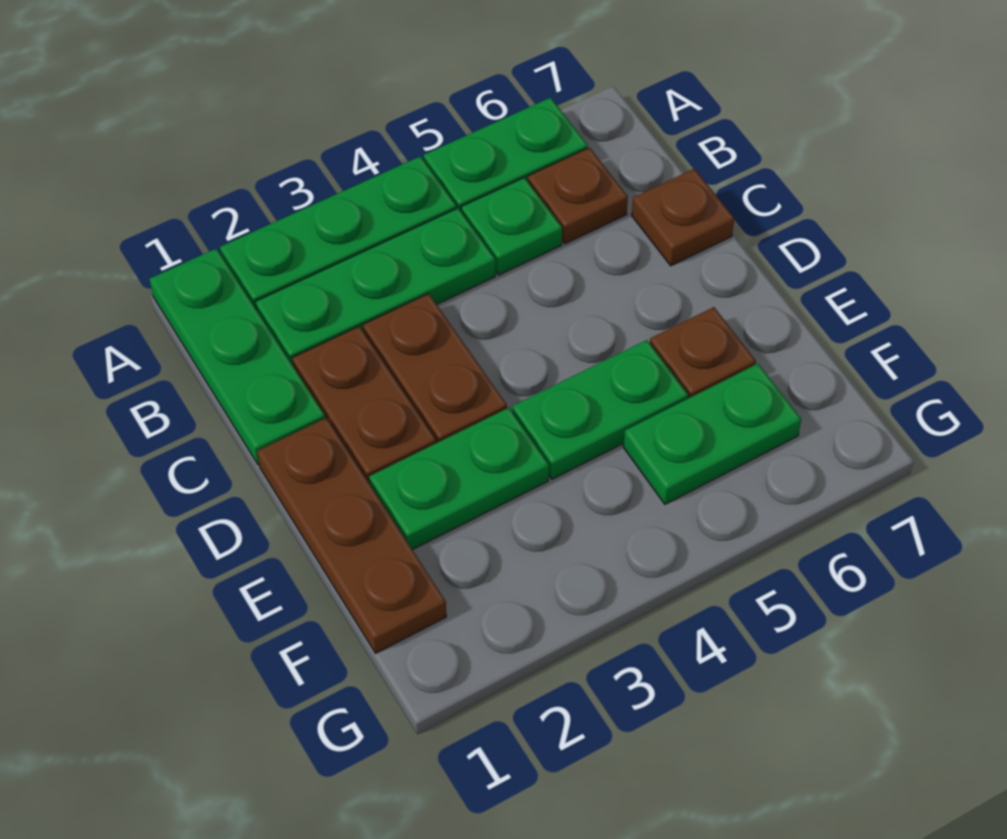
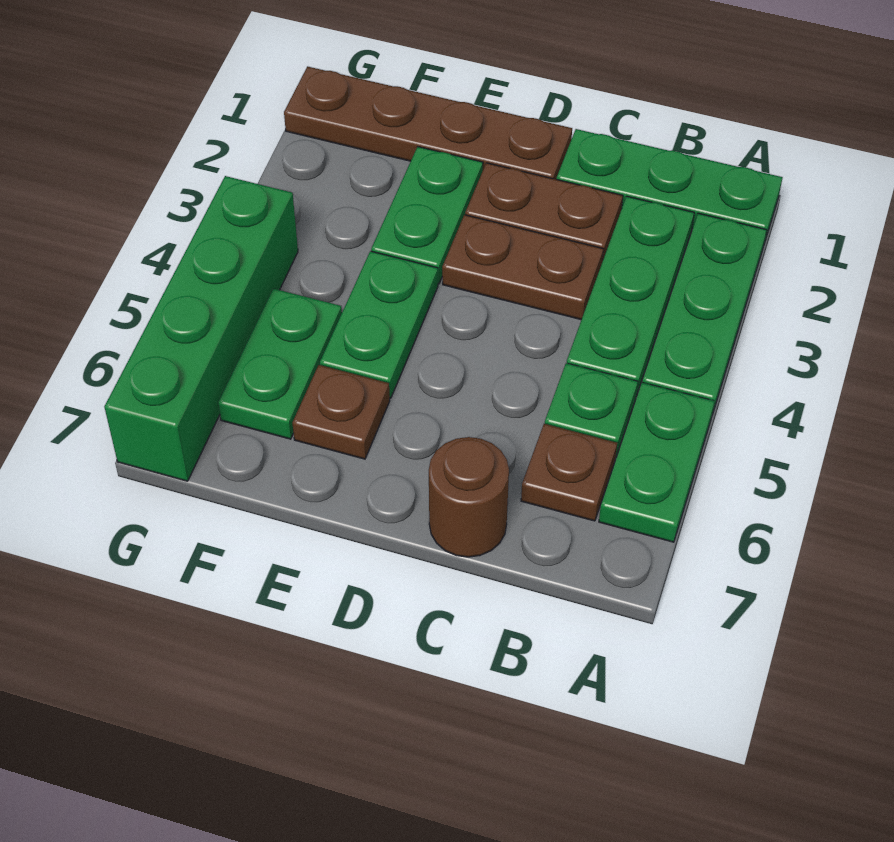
brown 1x1 plate [632,169,734,266] -> brown 1x1 round brick [429,437,509,557]
brown 1x3 plate [257,418,446,653] -> brown 1x4 plate [284,66,572,180]
none -> green 1x4 brick [104,176,298,481]

